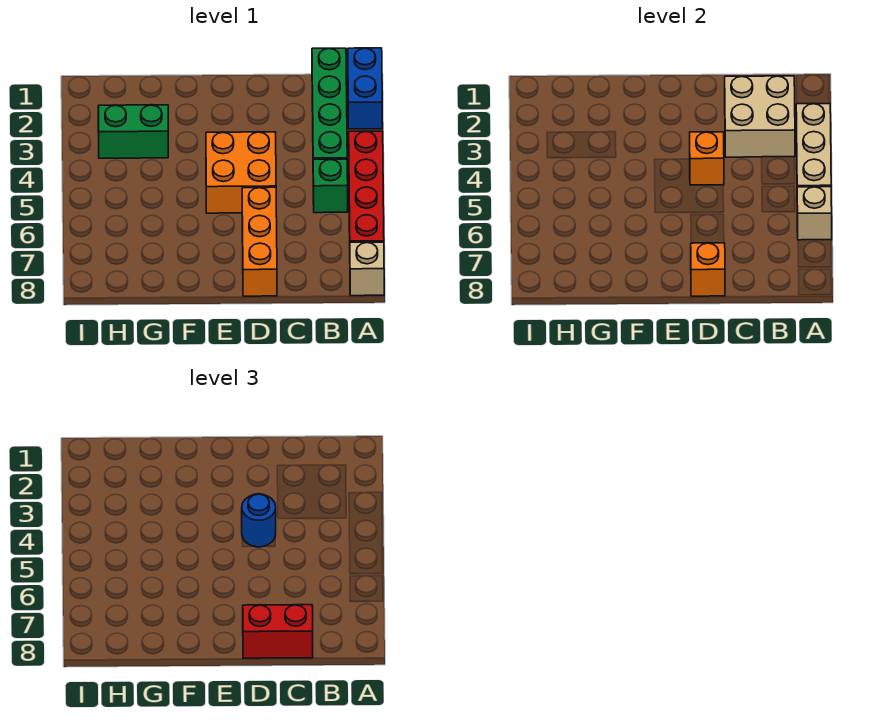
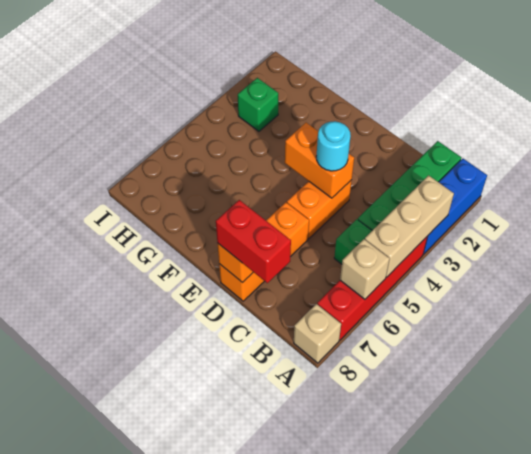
blue 1x2 brick [348,48,382,129] -> blue 1x3 brick [423,159,487,254]
tan 2x2 brick [725,76,795,157] -> none
orange 2x2 brick [206,132,276,213] -> orange 1x2 brick [287,180,352,239]
orange 1x1 brick [690,132,724,185] -> orange 1x2 brick [285,123,354,198]
blue 1x1 round brick [242,494,276,547] -> cyan 1x1 round brick [316,121,351,171]
green 1x2 brick [98,105,168,158] -> green 1x1 brick [238,78,278,131]

